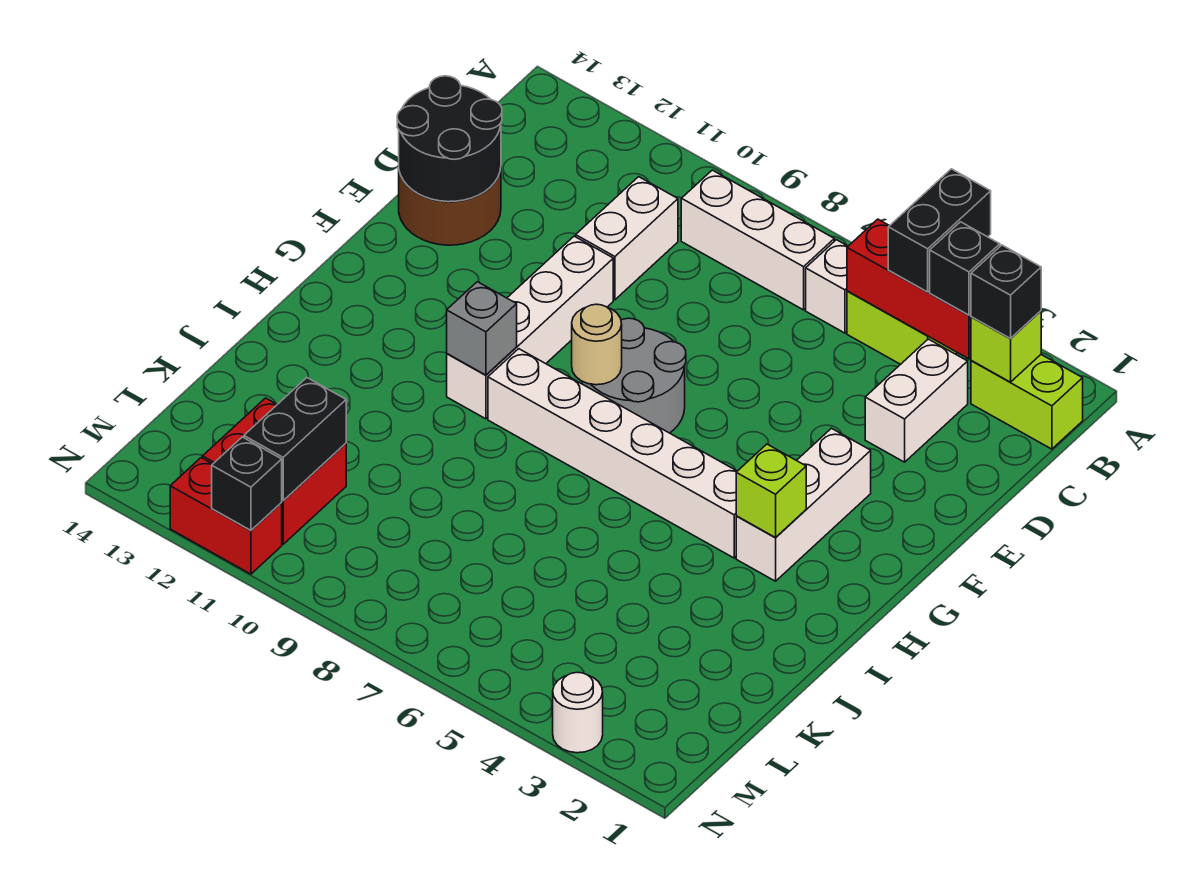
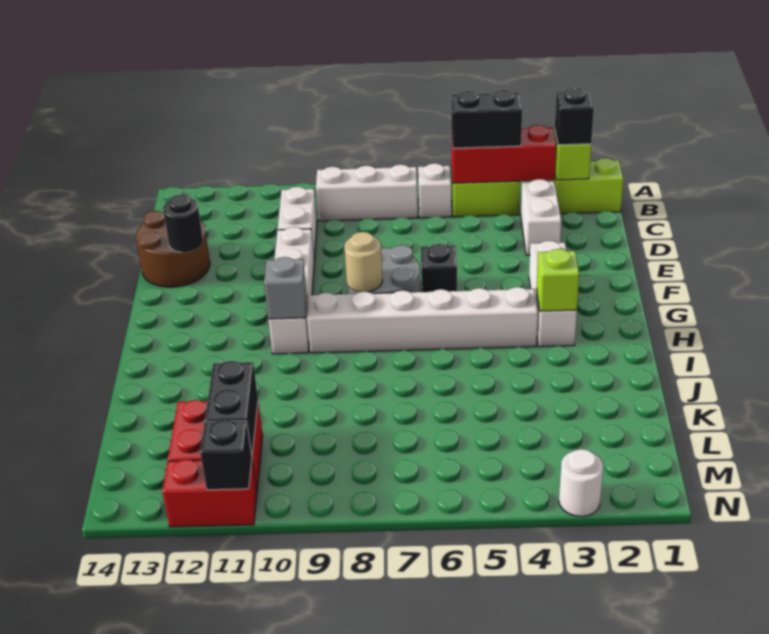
black 1x2 brick [888,169,991,292] -> black 1x2 brick turned to [451,90,522,148]
black 1x1 brick [930,222,1000,315] -> black 1x1 brick moved to [421,244,457,292]
black 2x2 round brick [397,76,502,202] -> black 1x1 round brick [163,194,203,252]

